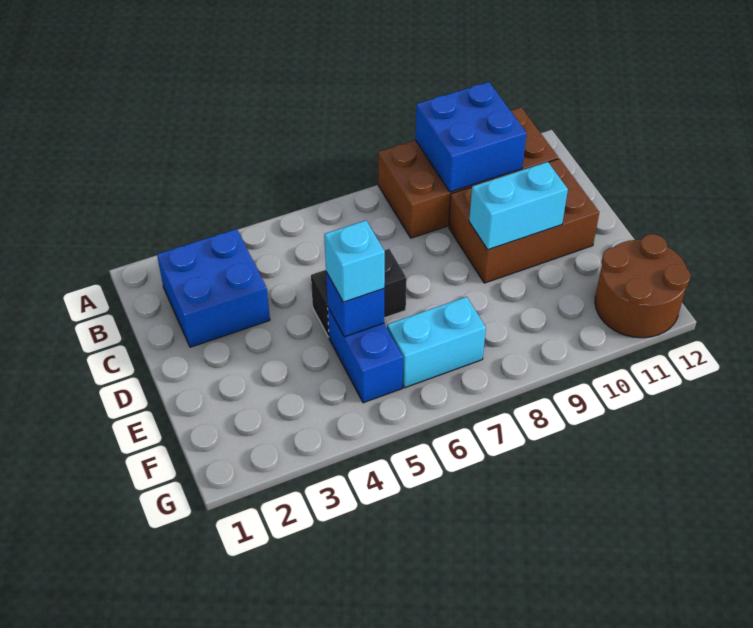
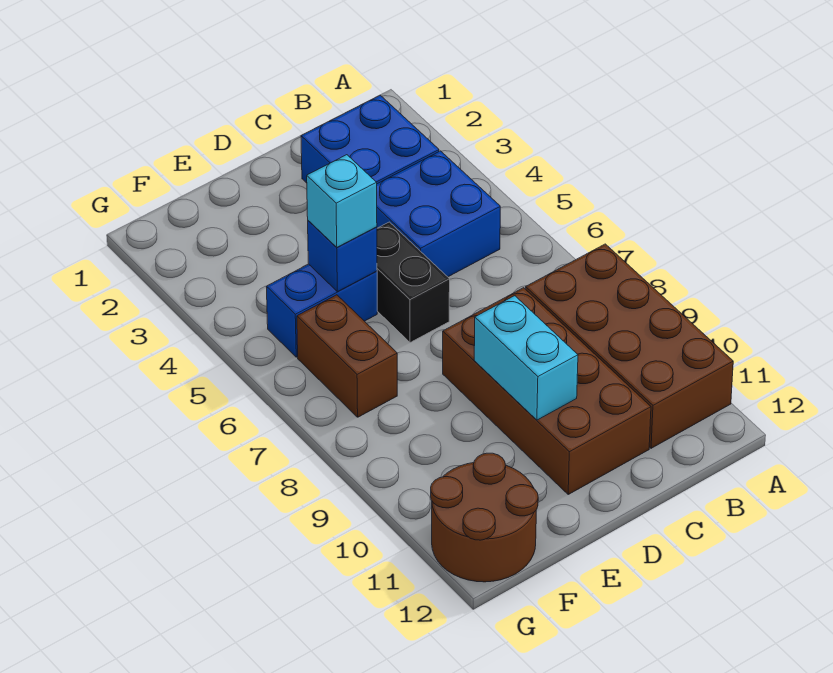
blue 2x2 brick [415,82,527,192] -> blue 2x2 brick moved to [377,151,500,277]
brown 2x3 brick [449,159,599,283] -> brown 2x4 brick [443,288,651,494]
cyan 1x2 brick [387,297,486,388] -> brown 1x2 brick [297,295,397,417]

